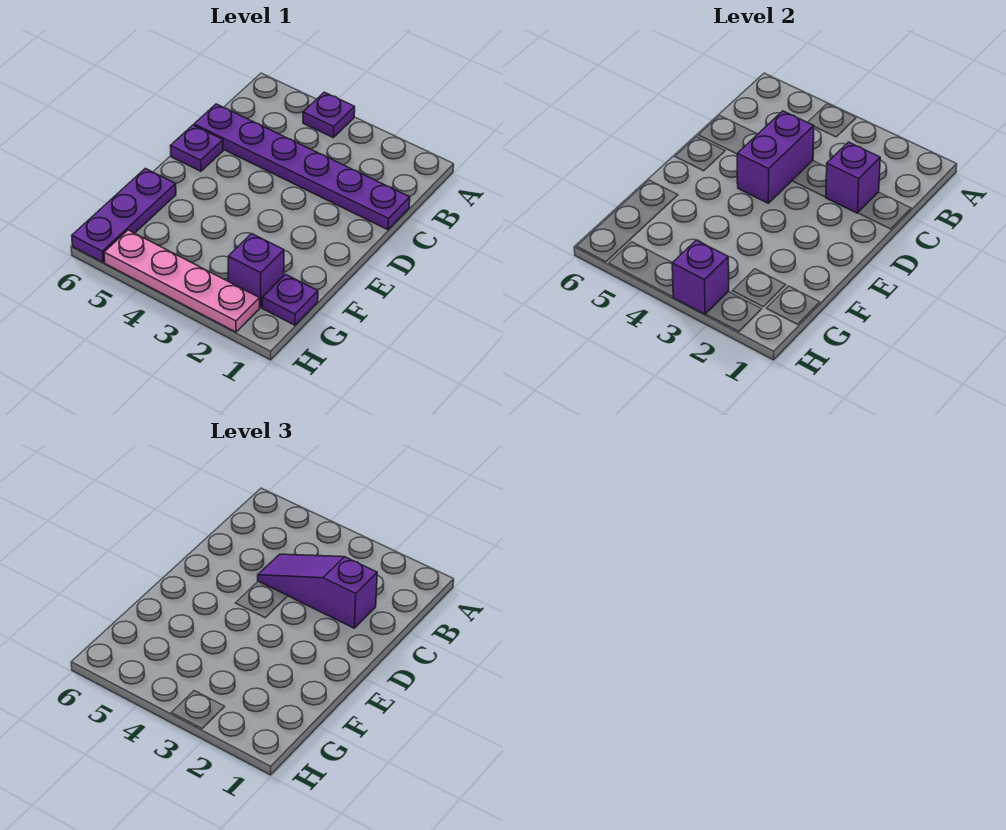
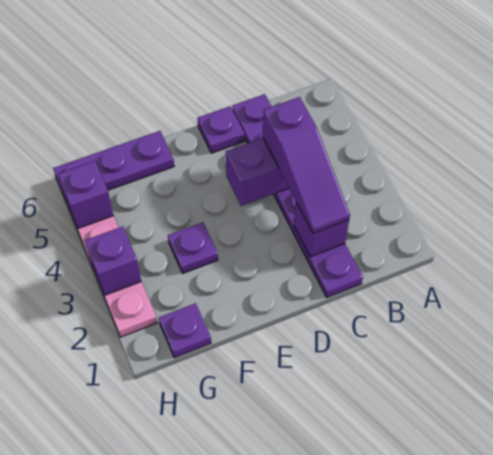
purple 1x1 plate [303,92,355,137] -> purple 1x1 plate moved to [168,222,218,273]
purple 1x3 slope [258,554,377,628] -> purple 1x3 slope turned to [263,97,350,233]
purple 1x1 brick [228,234,284,307] -> purple 1x1 brick moved to [58,161,114,228]

